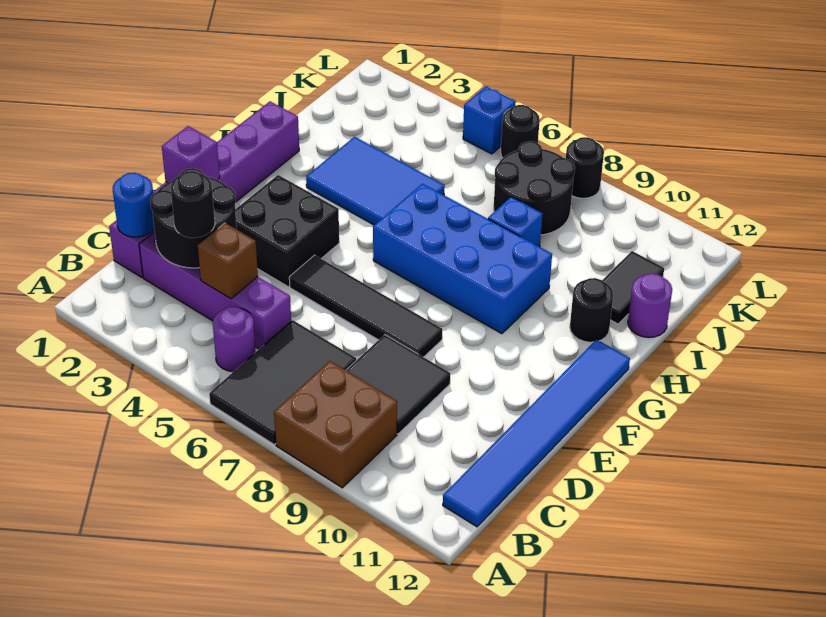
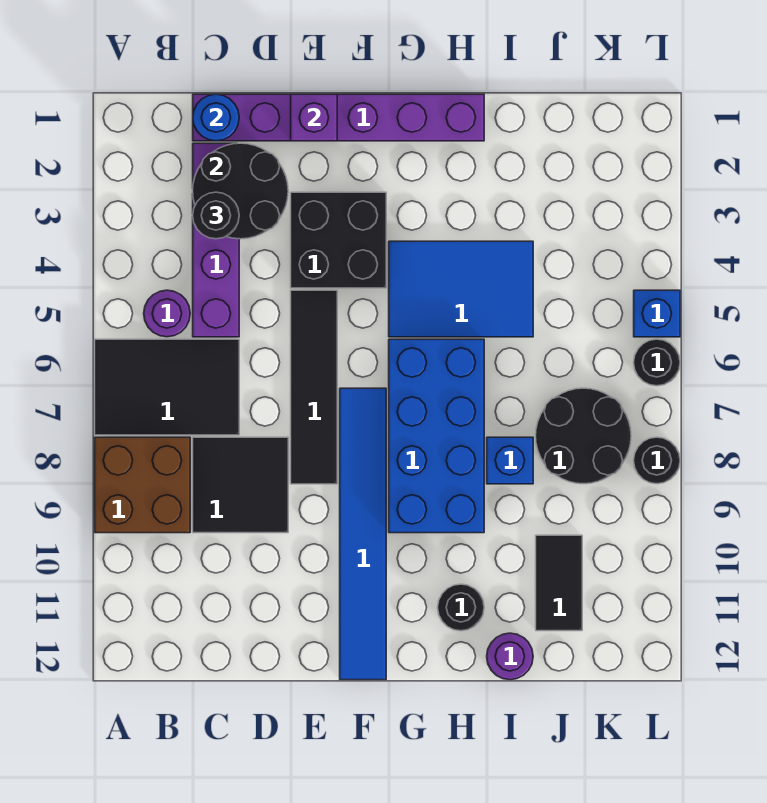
blue 1x6 tile [443,340,630,527] -> blue 1x6 tile turned to [340,388,386,680]
brown 1x1 brick [198,223,258,299] -> none
blue 2x3 tile [306,137,445,225] -> blue 2x3 tile turned to [389,241,533,337]
black 1x2 tile [602,251,664,324] -> black 1x2 tile turned to [536,535,582,631]

